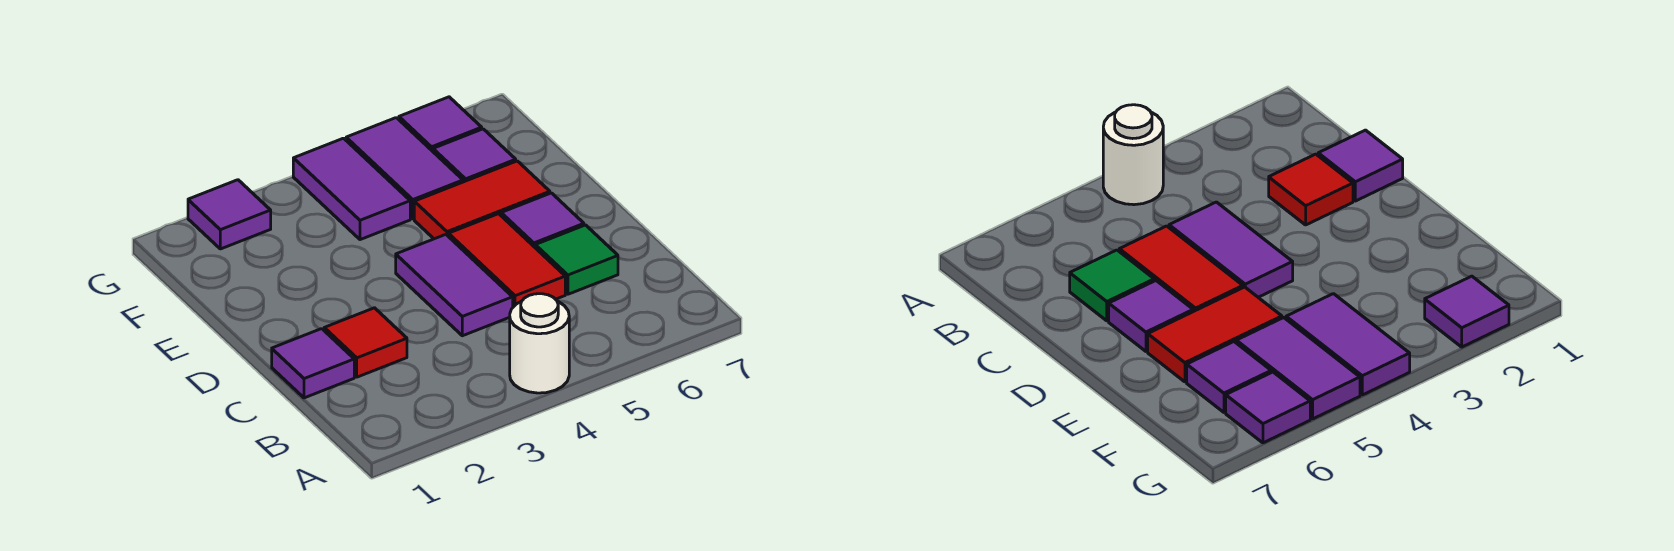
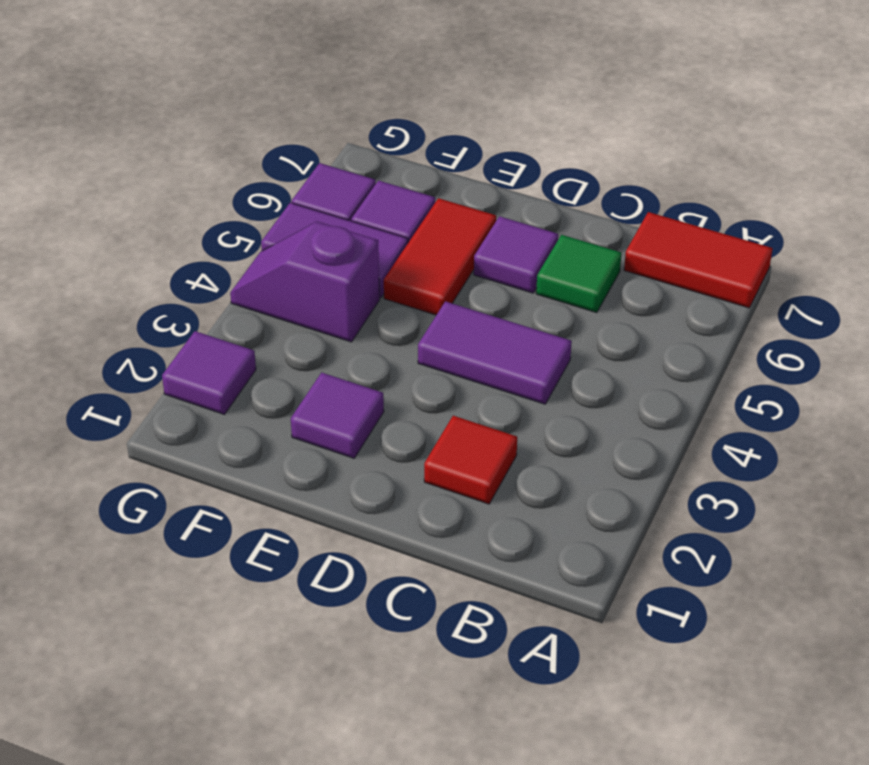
white 1x1 round brick [510,294,569,393] -> none
purple 1x1 tile [272,329,354,398] -> purple 1x1 tile moved to [291,373,384,458]
red 1x2 tile [449,214,565,307] -> red 1x2 tile moved to [624,212,773,308]
purple 1x2 tile [293,138,410,240] -> purple 1x2 slope [230,222,380,342]

